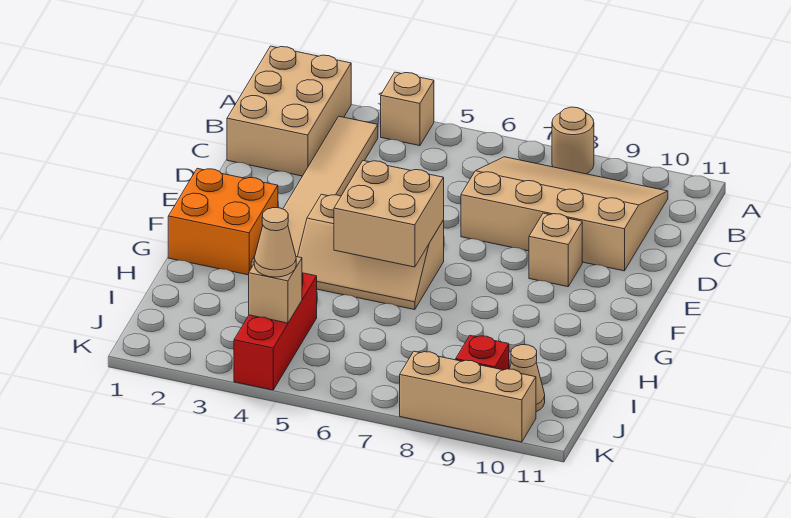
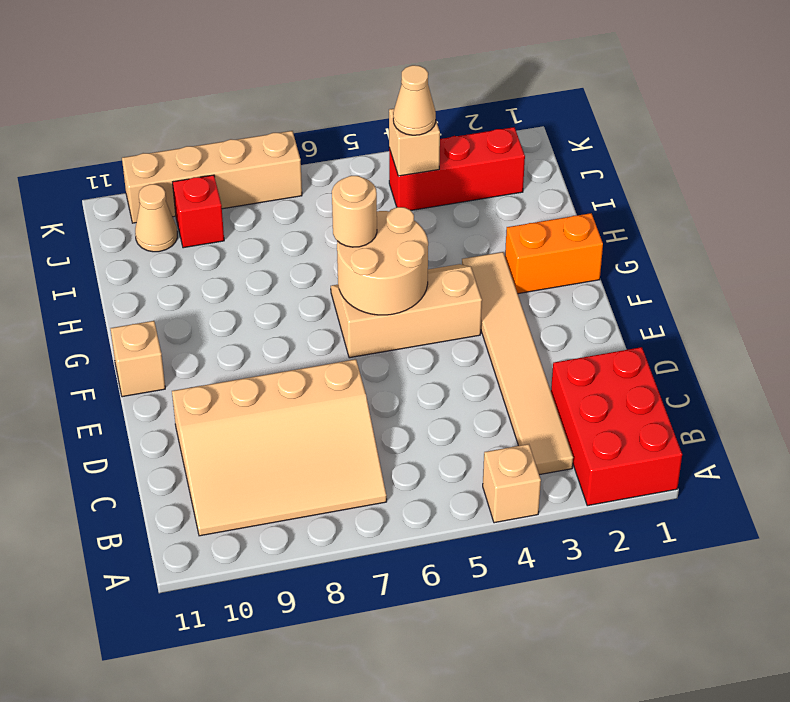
tan 2x3 brick [227,46,351,176] -> red 2x3 brick [551,347,682,506]
tan 1x1 round brick [552,107,594,174] -> tan 1x1 round brick moved to [332,176,377,247]
tan 1x1 brick [529,213,582,287] -> tan 1x1 brick moved to [111,321,165,397]
orange 2x2 brick [168,168,278,275] -> orange 1x2 brick [505,213,603,294]
tan 2x2 brick [334,161,444,267] -> tan 2x2 round brick [337,207,428,315]
red 1x3 brick [234,273,317,390] -> red 1x3 brick turned to [389,127,525,210]
tan 1x3 brick [400,351,536,442] -> tan 1x4 brick [122,131,302,223]

